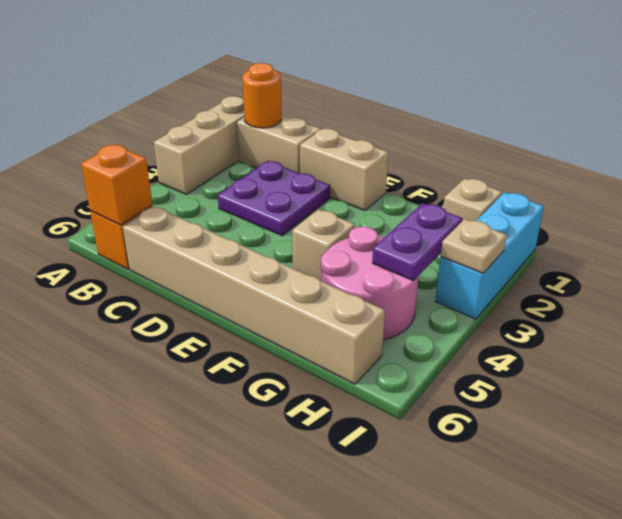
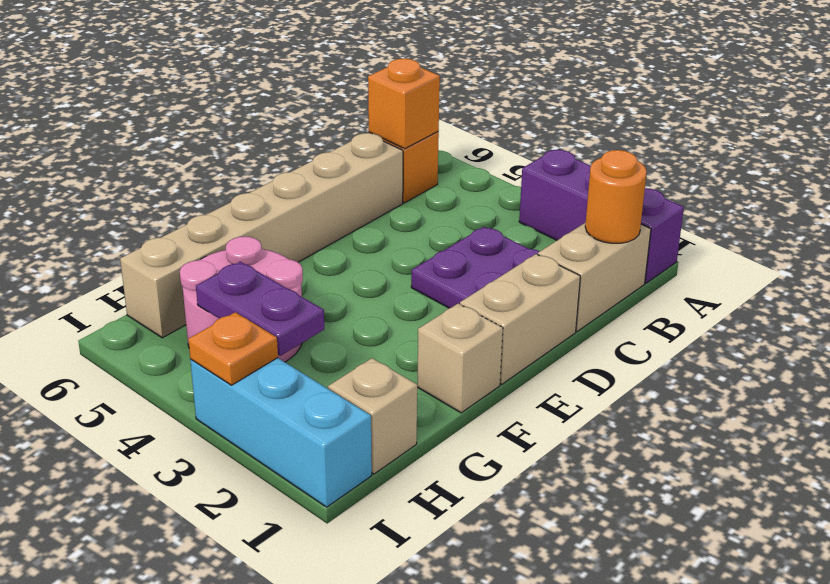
tan 1x3 brick [154,96,244,194] -> purple 1x3 brick [519,150,684,283]
tan 1x1 brick [292,209,355,281] -> tan 1x1 brick moved to [417,304,503,413]
tan 1x1 plate [441,219,507,273] -> orange 1x1 plate [188,312,278,385]

